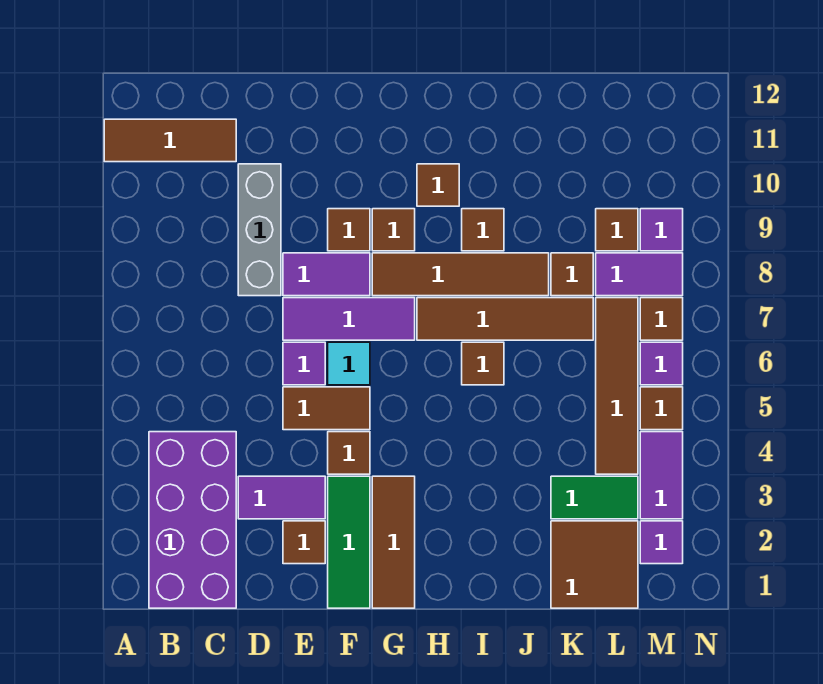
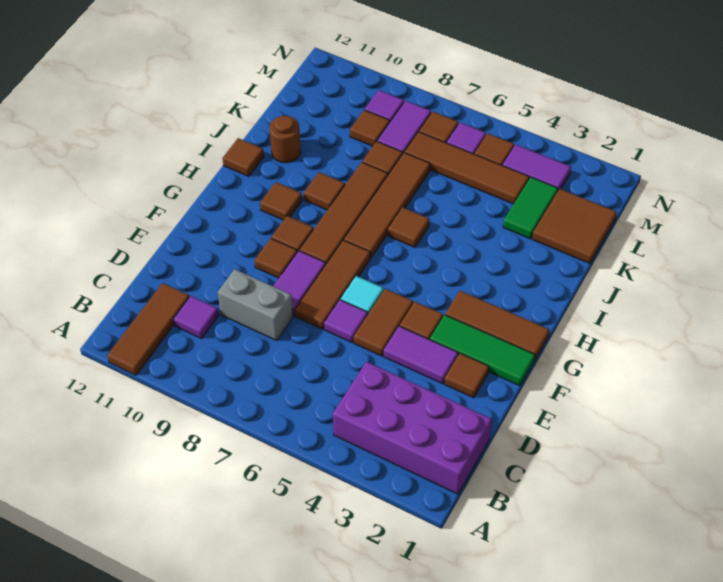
purple 1x2 tile [238,476,325,519] -> purple 1x2 tile turned to [384,326,458,384]
grey 1x3 brick [238,164,281,296] -> grey 1x2 brick [218,269,293,341]
purple 1x3 tile [283,298,415,340] -> brown 1x3 tile [295,240,370,329]
none -> brown 1x1 tile [223,138,264,176]
none -> brown 1x1 round brick [269,116,301,163]
purple 1x1 tile [640,521,683,564] -> purple 1x1 tile moved to [173,296,219,339]

